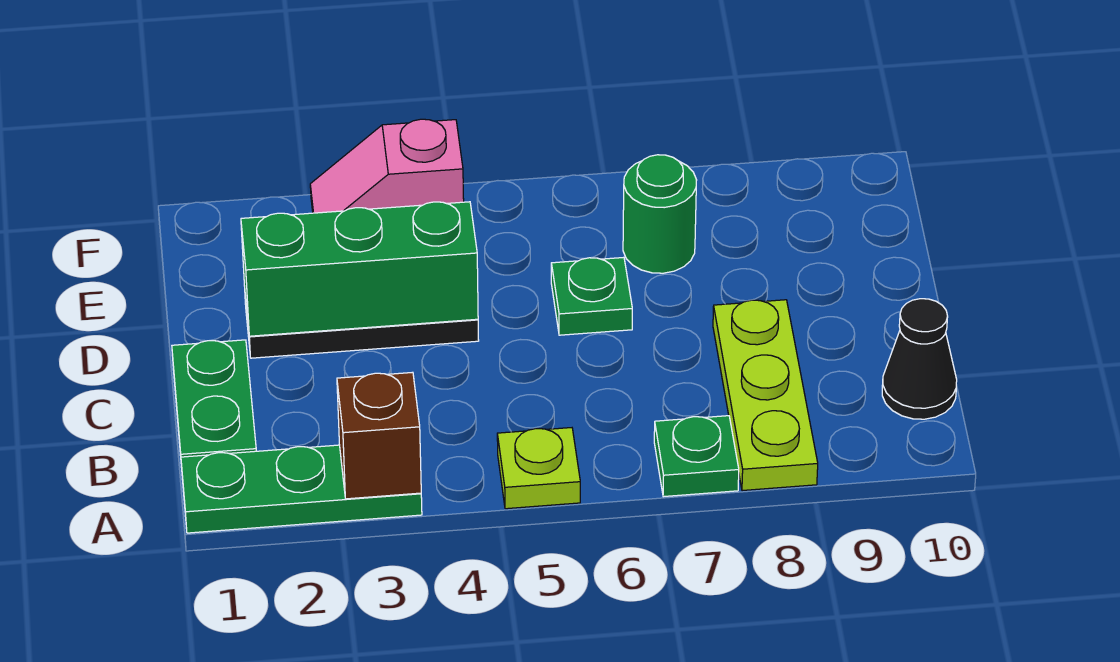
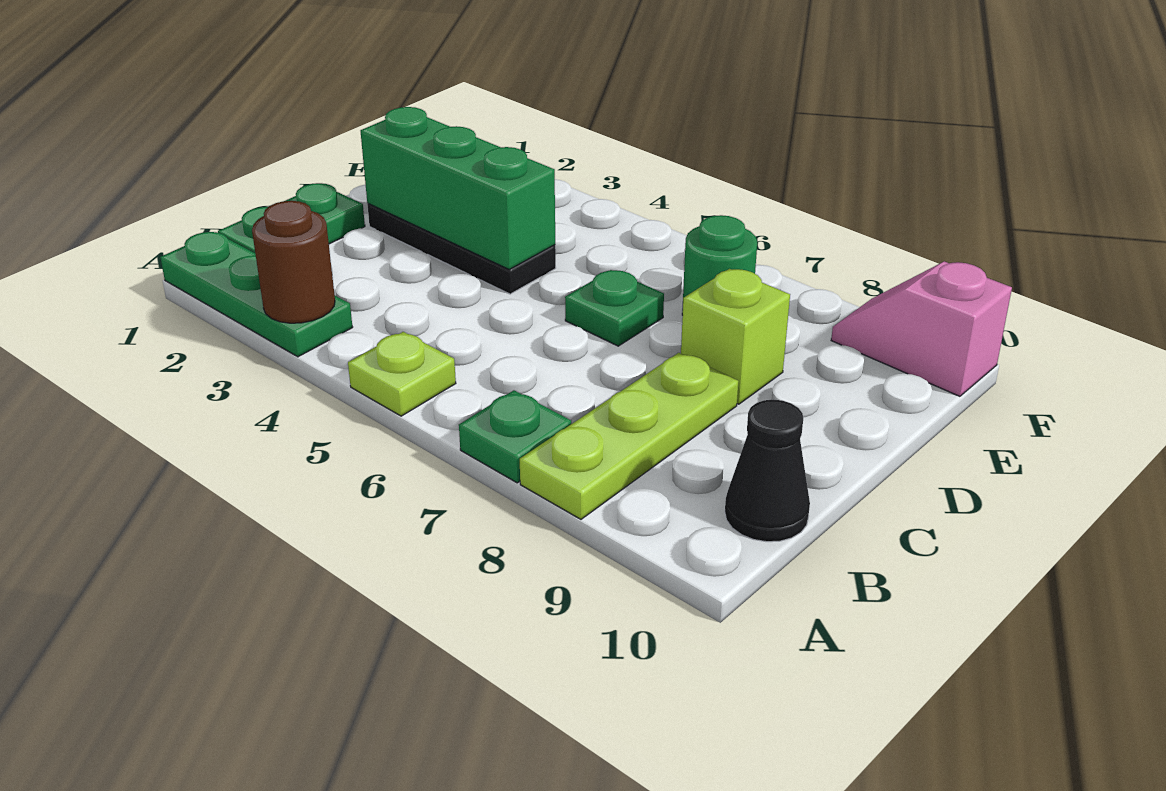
brown 1x1 brick [337,372,421,499] -> brown 1x1 round brick [252,201,335,323]
none -> lime 1x1 brick [681,269,790,404]
pink 1x2 slope [310,119,464,213] -> pink 1x2 slope moved to [831,262,1012,396]

